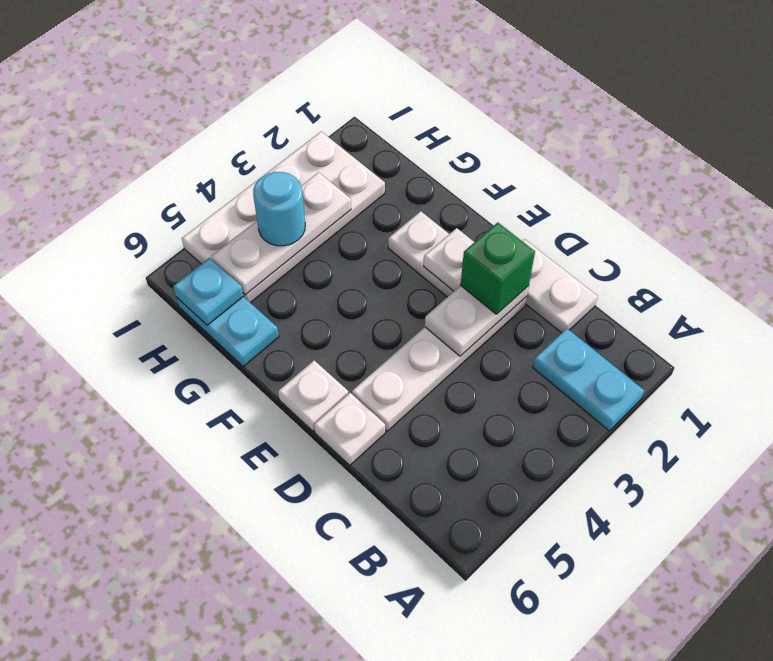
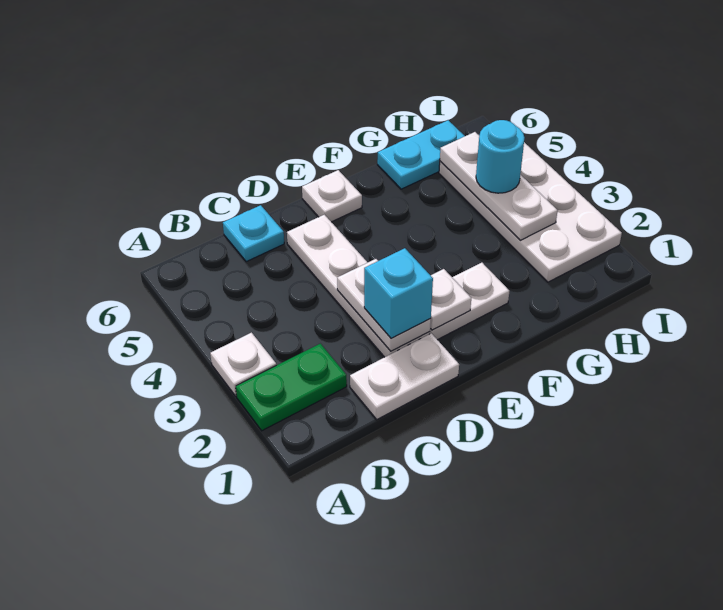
cyan 1x2 plate [533,329,644,431] -> green 1x2 plate [236,344,347,431]
green 1x1 brick [461,222,535,314] -> cyan 1x1 brick [364,248,433,339]
white 1x1 plate [314,393,385,465] -> white 1x1 plate moved to [210,333,276,396]
cyan 1x1 plate [173,258,243,325] -> cyan 1x1 plate moved to [223,205,284,262]

